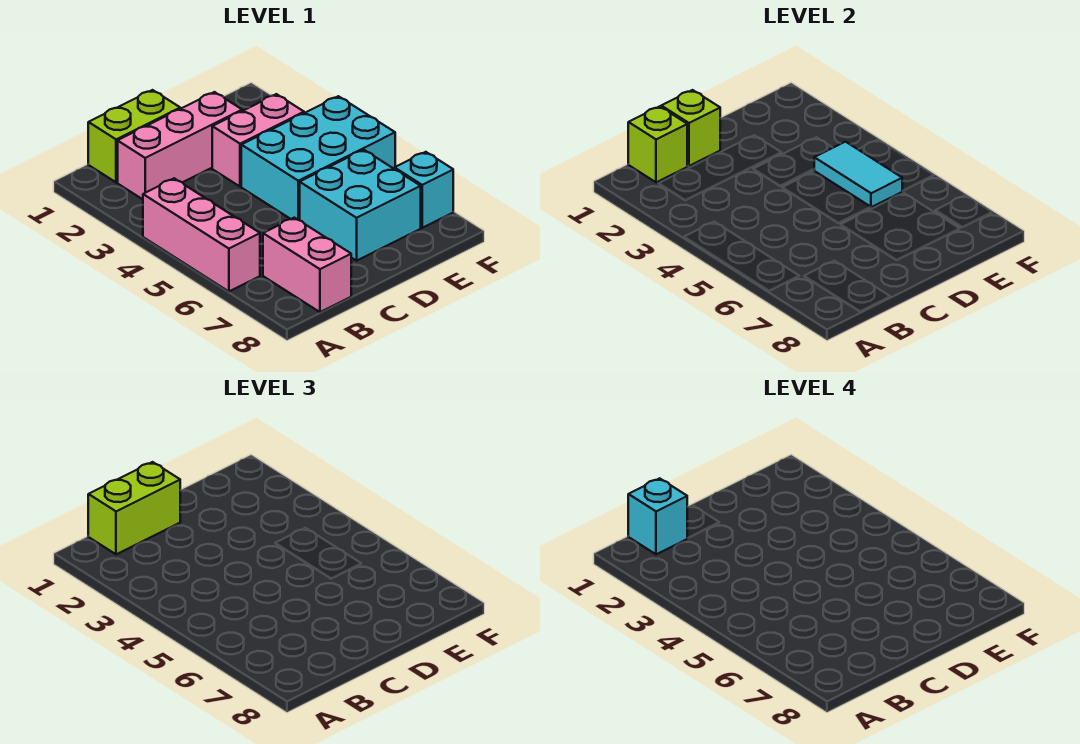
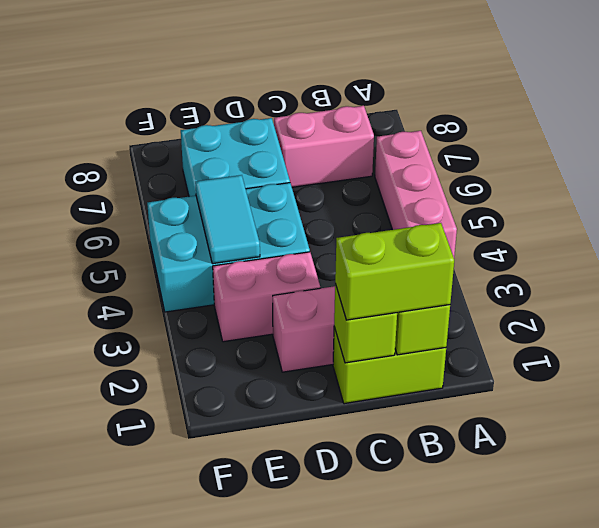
cyan 1x1 brick [628,478,687,554] -> none
pink 1x2 brick [263,218,351,312] -> pink 1x2 brick turned to [274,106,374,187]
cyan 1x1 brick [394,152,453,228] -> none

